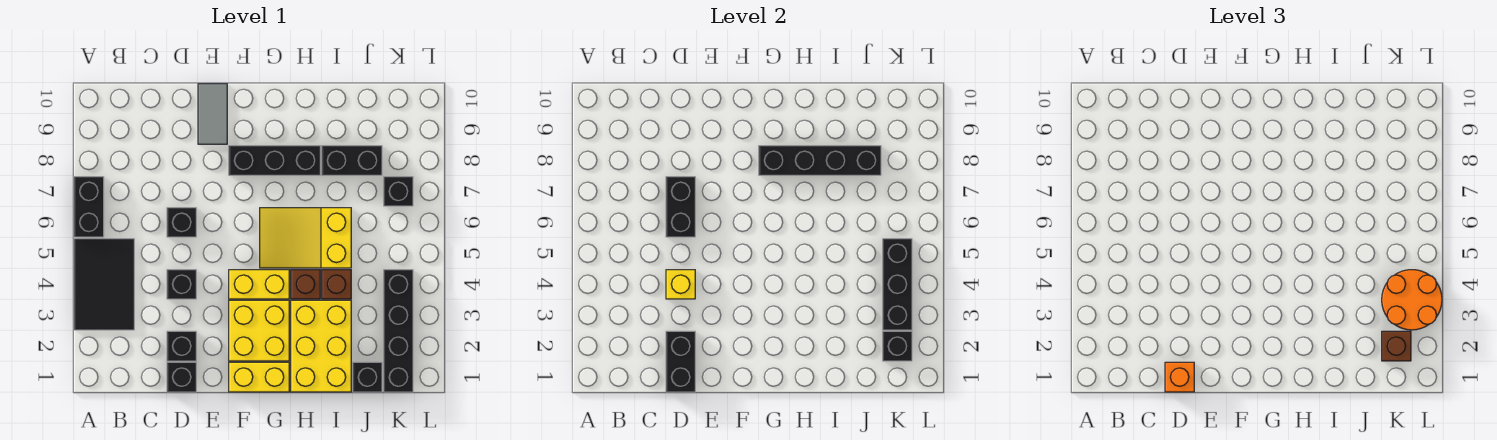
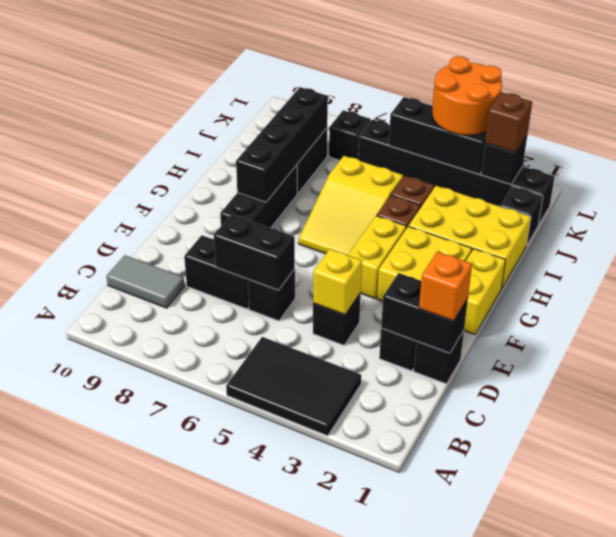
black 1x2 brick [74,177,104,237] -> black 1x2 brick moved to [184,235,249,309]
grey 1x2 tile [198,84,227,144] -> grey 1x2 tile moved to [106,255,184,308]
black 1x4 brick [384,270,413,392] -> black 1x6 brick [358,119,555,225]

